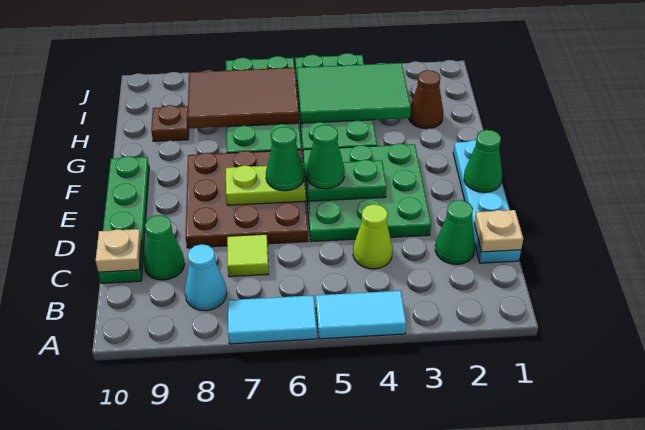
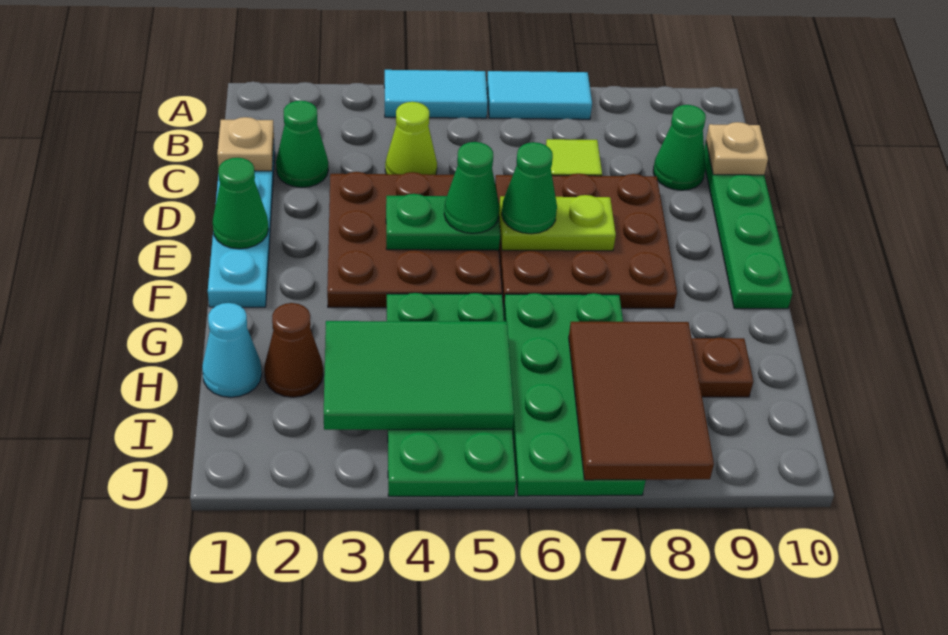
cyan 1x1 cone [185,244,227,311] -> cyan 1x1 cone moved to [202,303,262,397]
green 3x3 plate [303,143,431,242] -> brown 3x3 plate [327,172,502,308]
brown 2x3 tile [188,68,299,128] -> brown 2x3 tile turned to [569,322,714,480]

